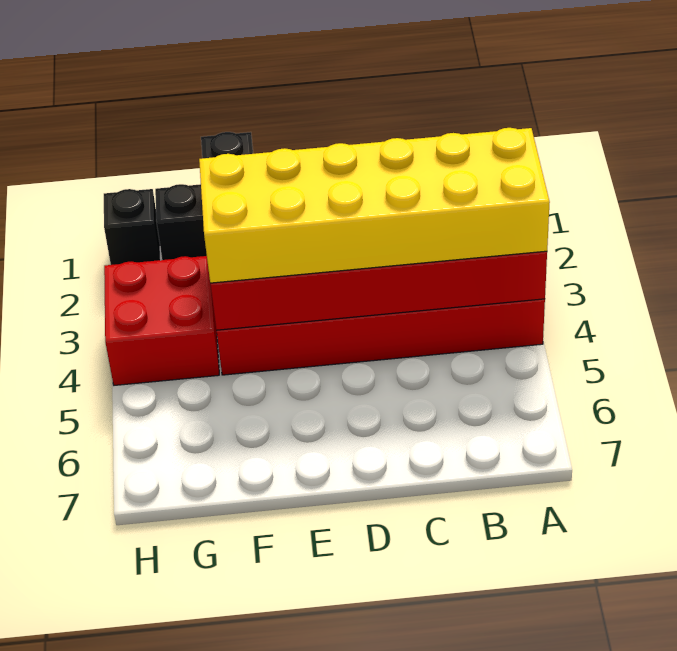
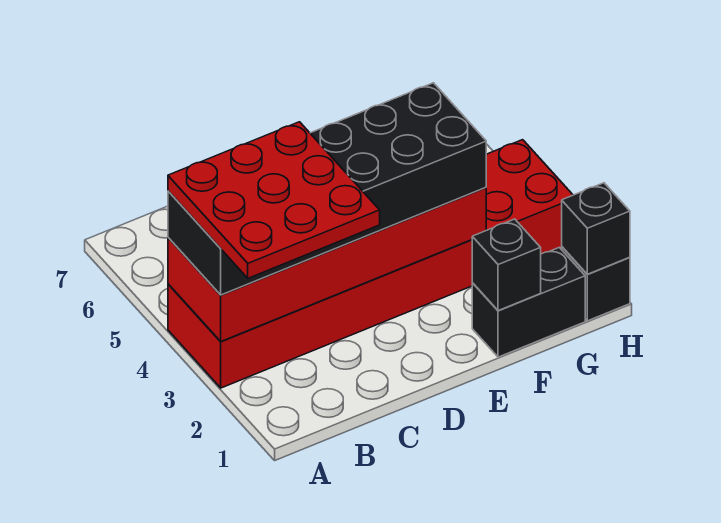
none -> red 3x3 plate [168,122,380,278]
yellow 2x6 brick [199,128,550,283] -> black 2x6 brick [168,83,486,295]
none -> black 1x1 brick [562,183,630,274]

